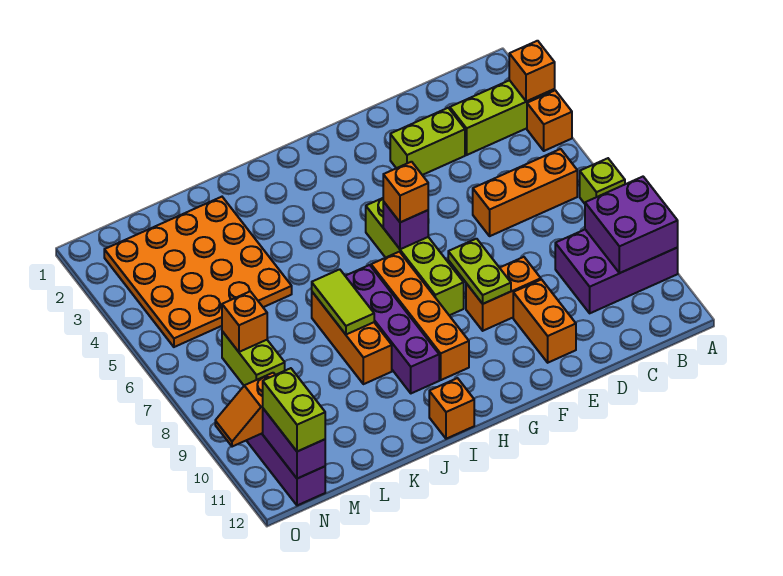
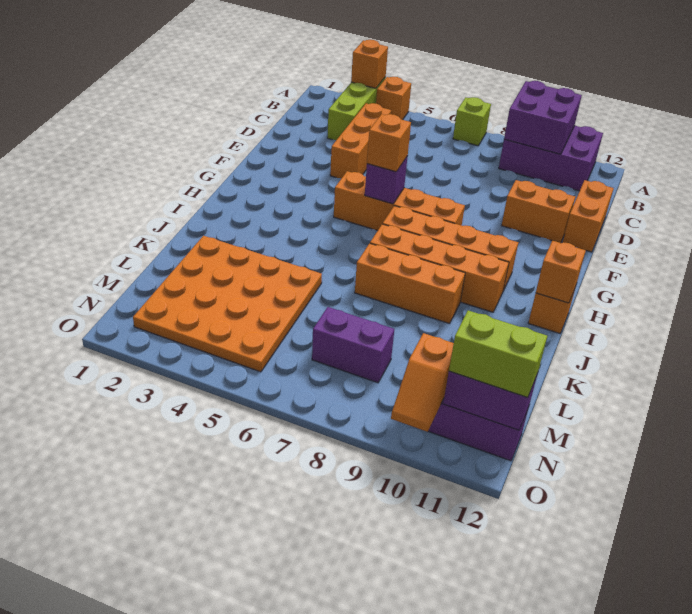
purple 2x3 brick [555,230,678,313] -> purple 2x3 brick turned to [499,126,603,191]
orange 1x3 brick [473,149,577,236] -> orange 1x3 brick moved to [330,103,391,178]
lime 1x2 brick [390,108,465,175] -> none
orange 1x2 brick [466,257,541,331] -> orange 1x2 brick moved to [563,180,614,252]
lime 1x2 plate [448,239,511,304] -> none
lime 1x4 brick [366,198,464,315] -> orange 1x4 brick [334,171,465,231]
purple 1x4 brick [346,265,439,393] -> orange 1x4 brick [370,224,509,312]
lime 1x2 tile [312,269,374,335] -> none
lime 1x2 brick [222,331,285,386] -> purple 1x2 brick [312,307,394,383]
orange 1x1 brick [222,291,267,352] -> orange 1x1 brick moved to [536,241,586,303]

